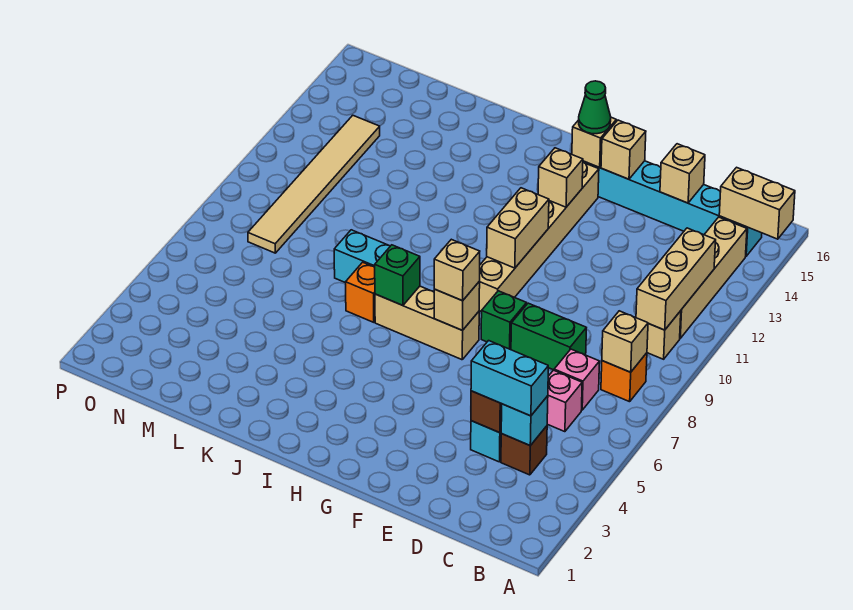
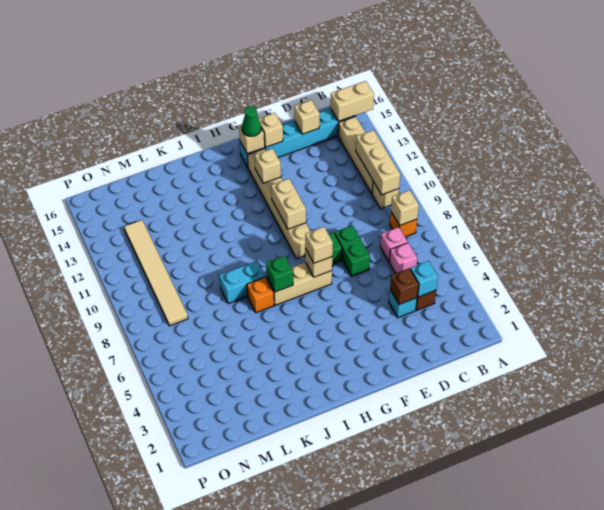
cyan 1x2 brick [471,341,548,416] -> none
green 1x2 brick [511,303,586,370] -> green 1x2 brick turned to [335,225,370,276]

